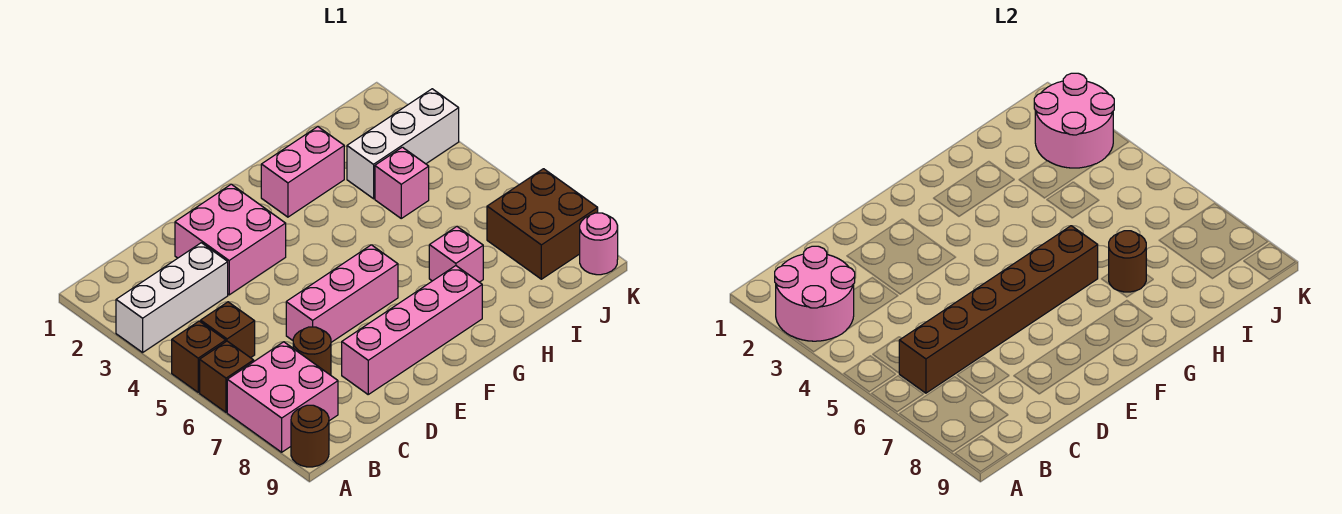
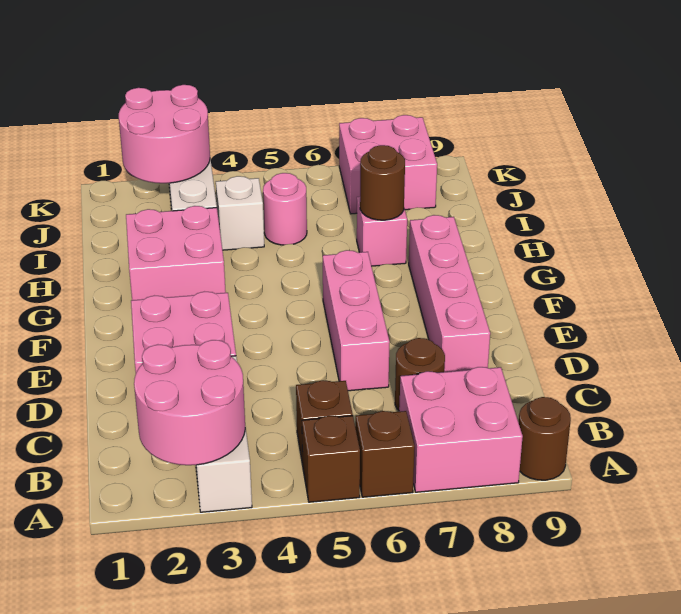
brown 1x6 brick [899,226,1098,393] -> none
pink 1x2 brick [261,127,344,217] -> pink 2x2 brick [126,206,226,300]
pink 1x1 brick [375,147,429,218] -> white 1x1 brick [216,176,264,250]
brown 2x2 brick [487,169,598,279] -> pink 2x2 brick [339,115,437,214]
pink 1x1 round brick [580,213,618,275] -> pink 1x1 round brick moved to [263,173,307,245]

